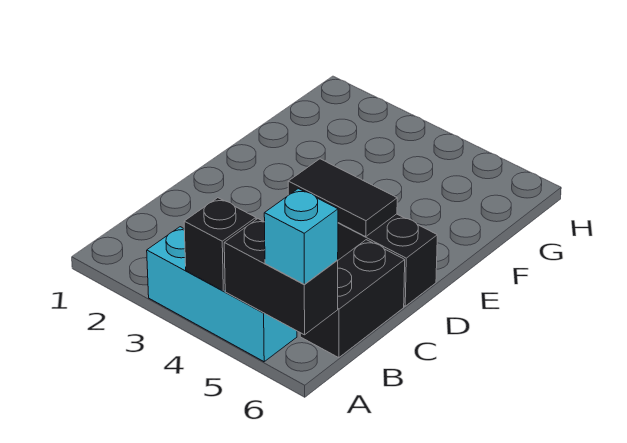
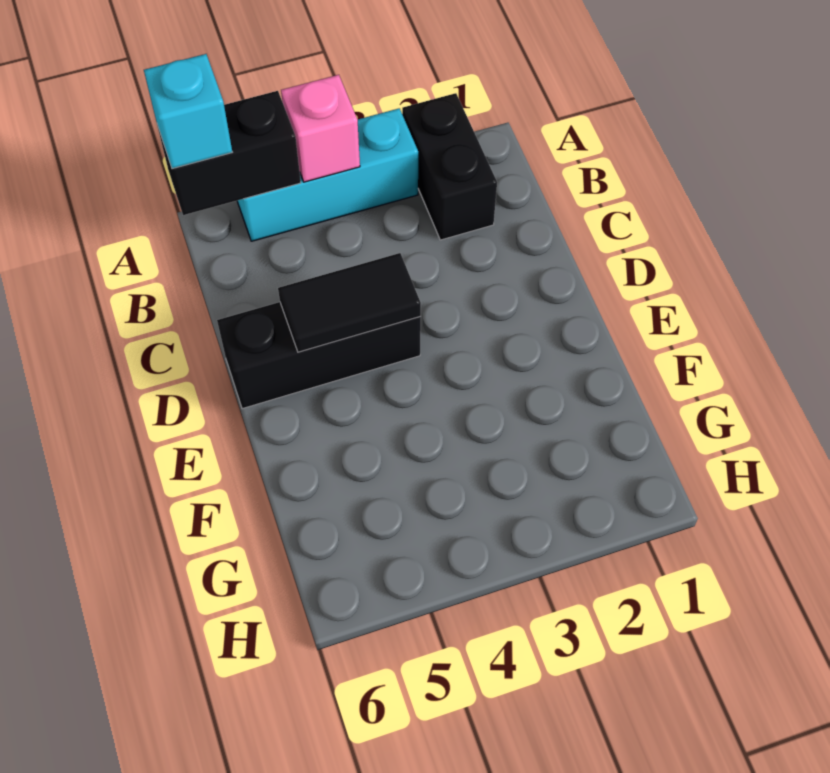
black 1x1 brick [184,198,256,291] -> pink 1x1 brick [281,75,360,182]
black 1x2 brick [300,240,405,358] -> black 1x2 brick moved to [402,93,497,240]

